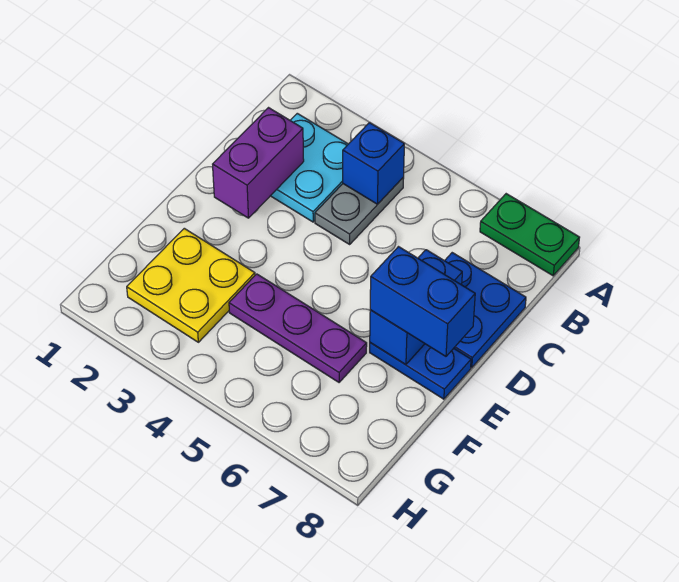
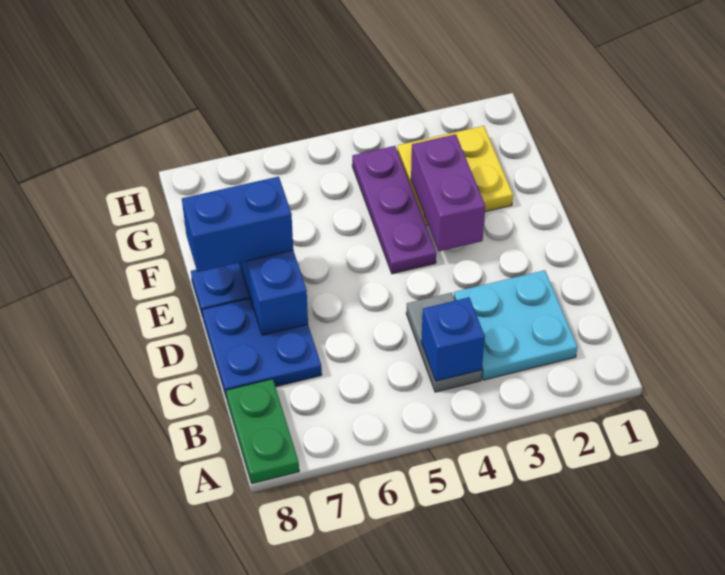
green 1x2 plate [480,194,580,276] -> green 1x2 plate turned to [226,379,299,484]
purple 1x2 brick [213,108,304,218] -> purple 1x2 brick moved to [411,134,485,251]
purple 1x3 plate [229,274,367,382] -> purple 1x3 plate turned to [352,146,436,274]

